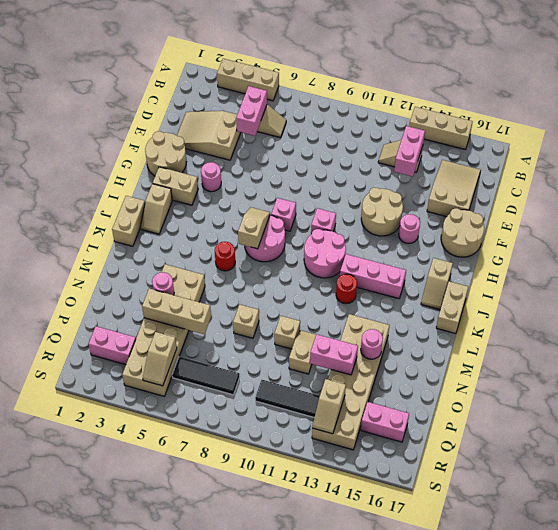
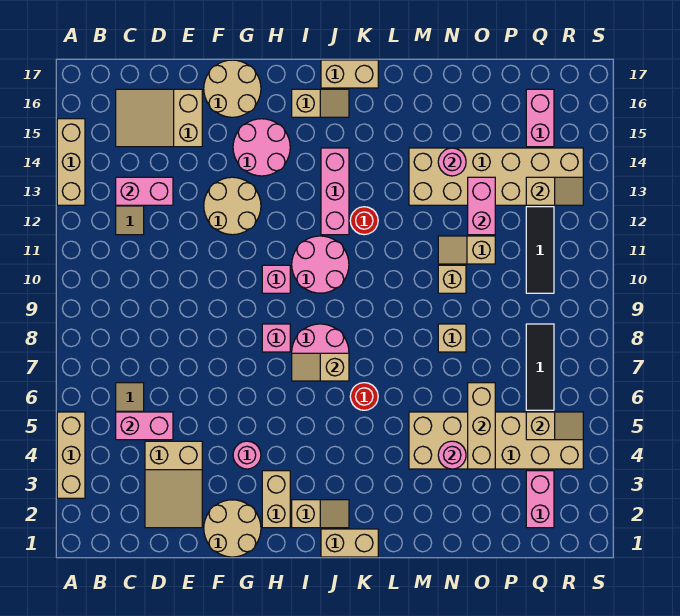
pink 1x1 round brick [399,214,420,243] -> pink 2x2 round brick [233,119,290,176]

